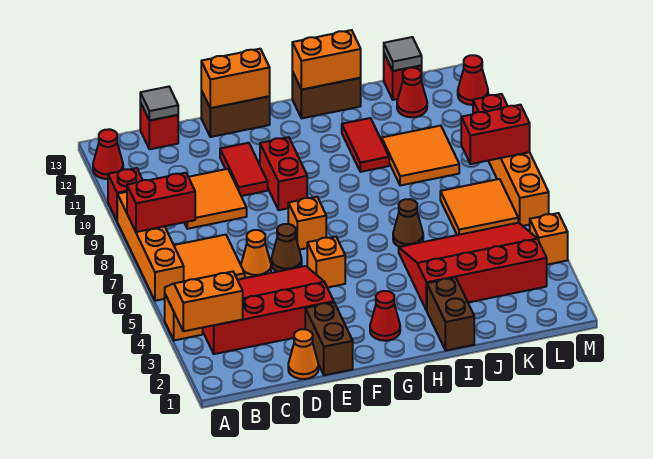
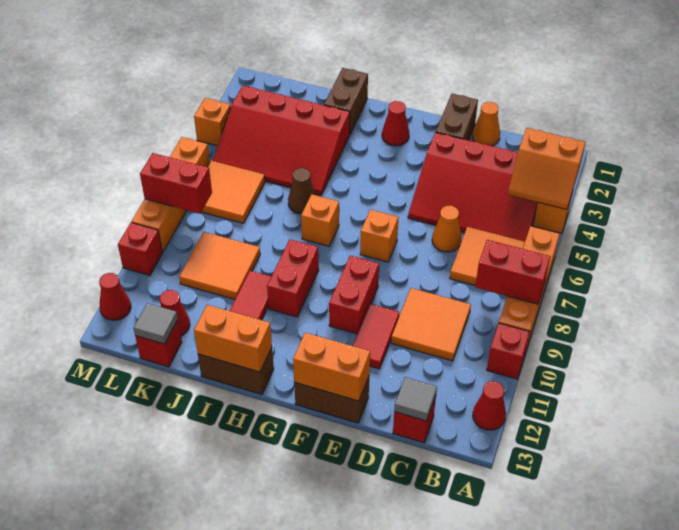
brown 1x1 cone [271,224,302,272] -> none
orange 1x1 brick [307,237,345,288] -> orange 1x1 brick moved to [301,194,339,246]
none -> red 1x2 brick [267,239,319,317]

